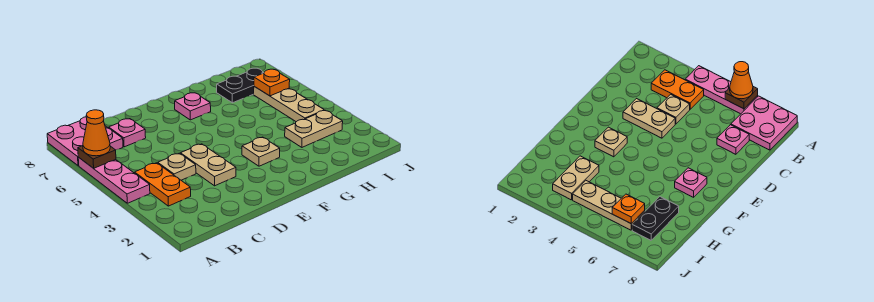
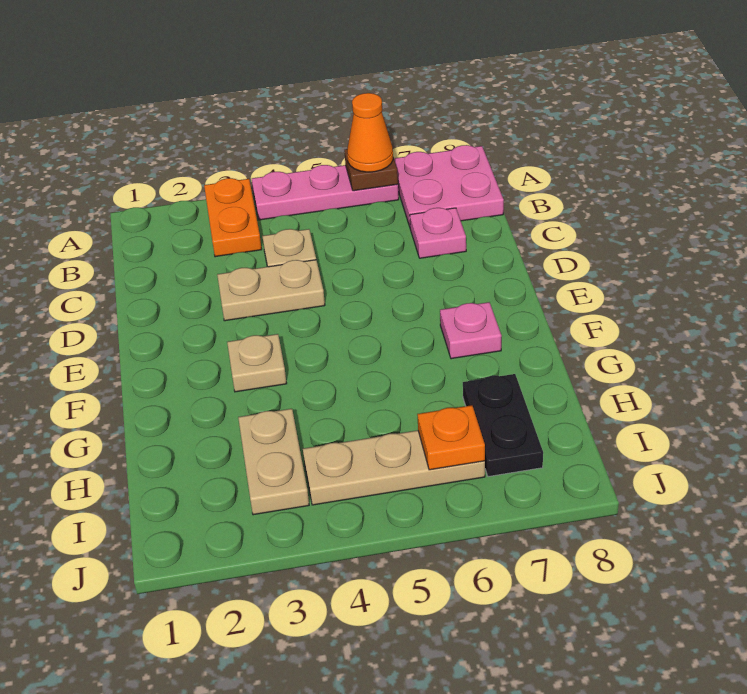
orange 1x2 plate [135,163,191,206] -> orange 1x2 plate turned to [204,178,262,257]

